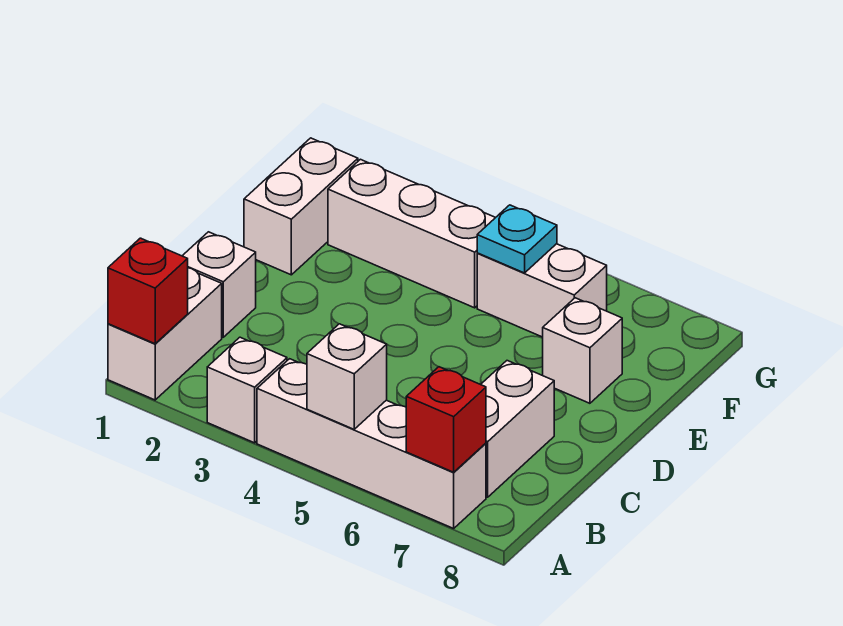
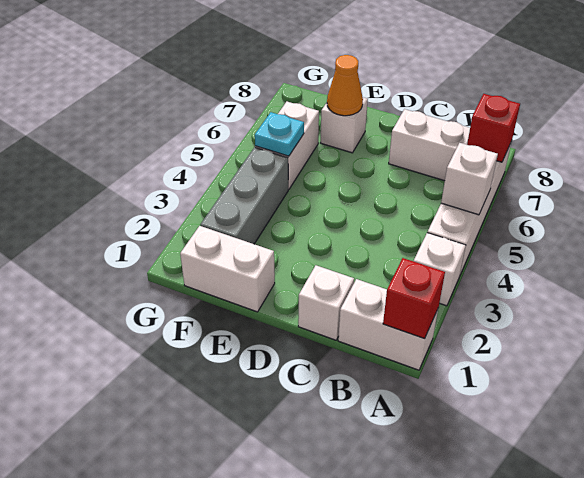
none -> orange 1x1 cone [327,55,363,116]
white 1x3 brick [328,159,496,308] -> grey 1x3 brick [200,147,288,244]

